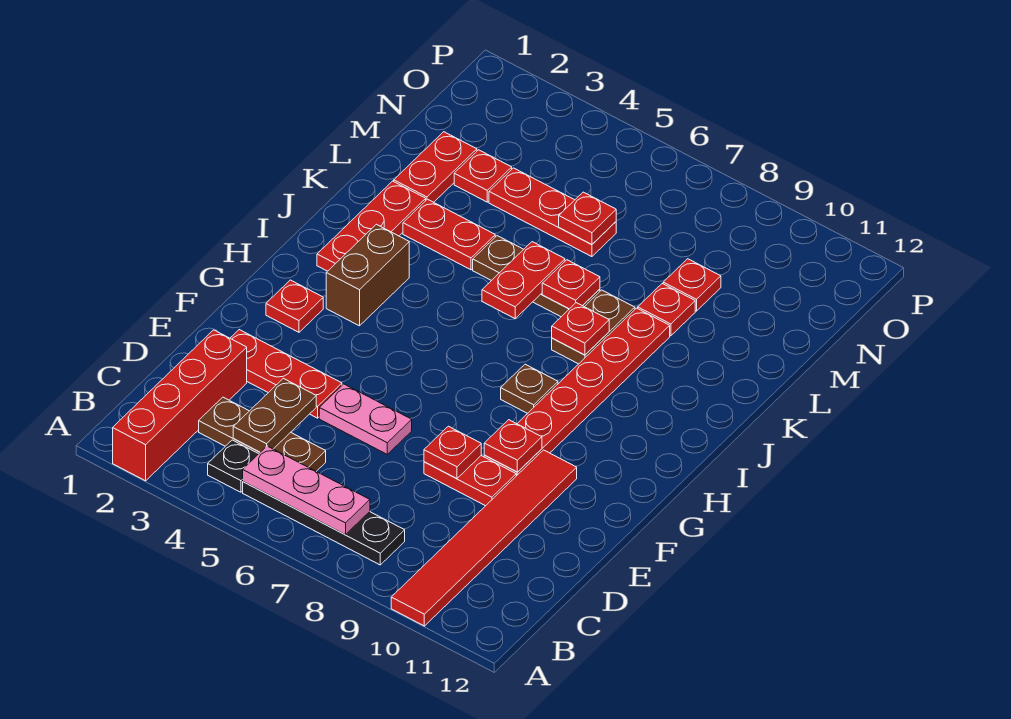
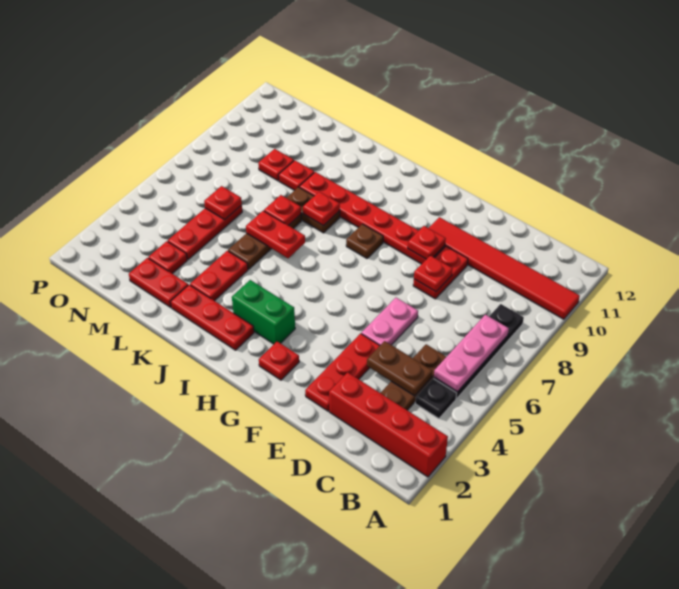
brown 1x2 brick [326,224,409,326] -> green 1x2 brick [232,280,295,344]

